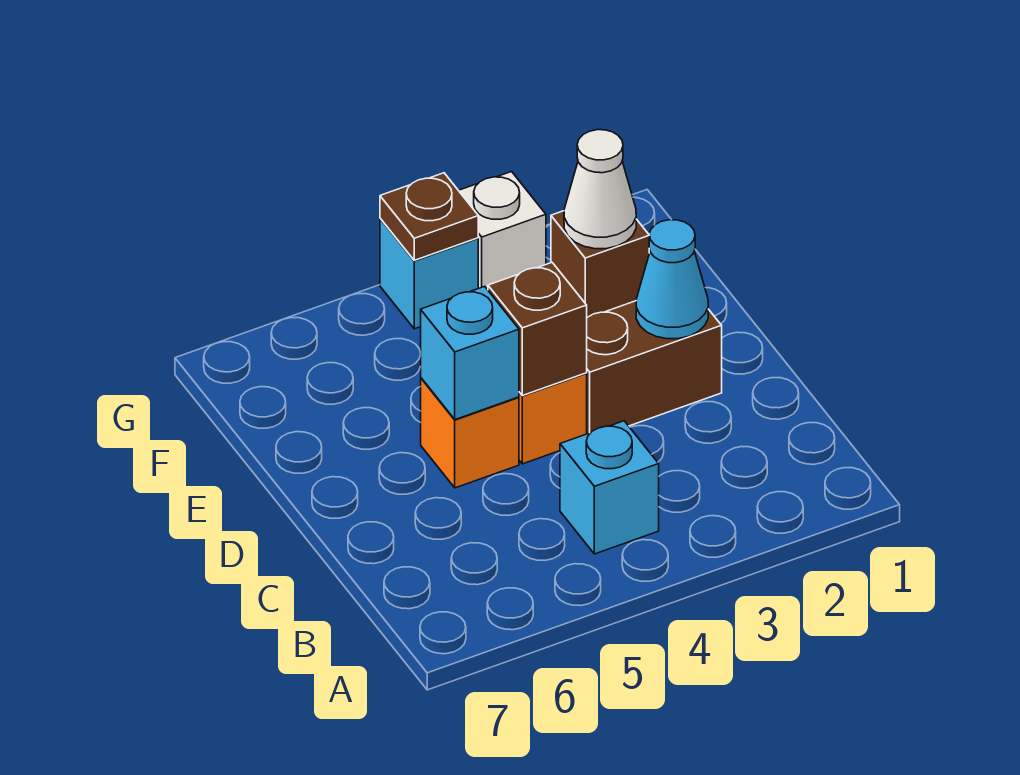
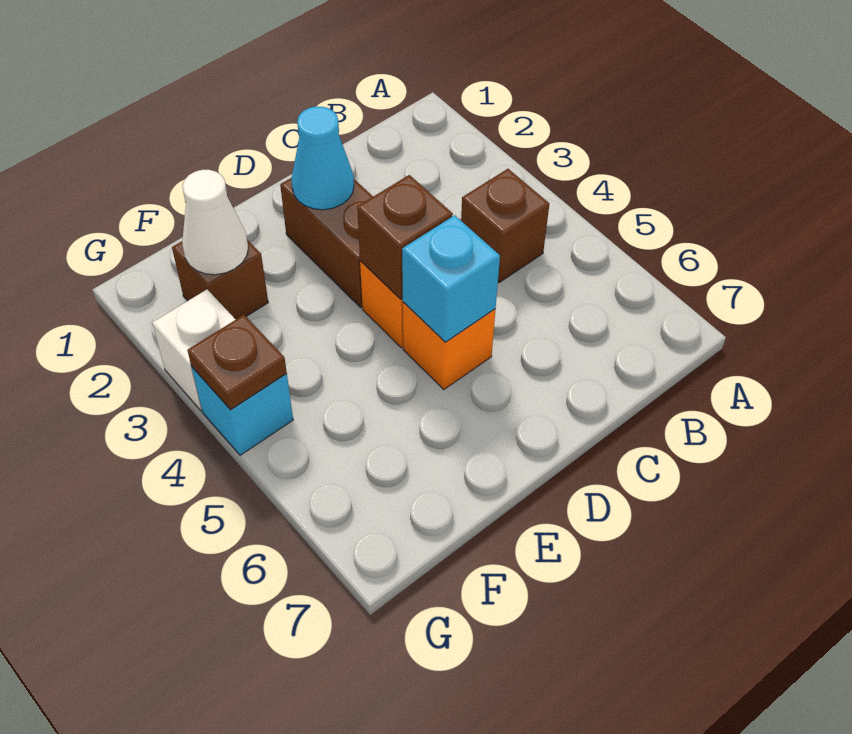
cyan 1x1 brick [560,421,659,554] -> brown 1x1 brick [461,169,549,283]

